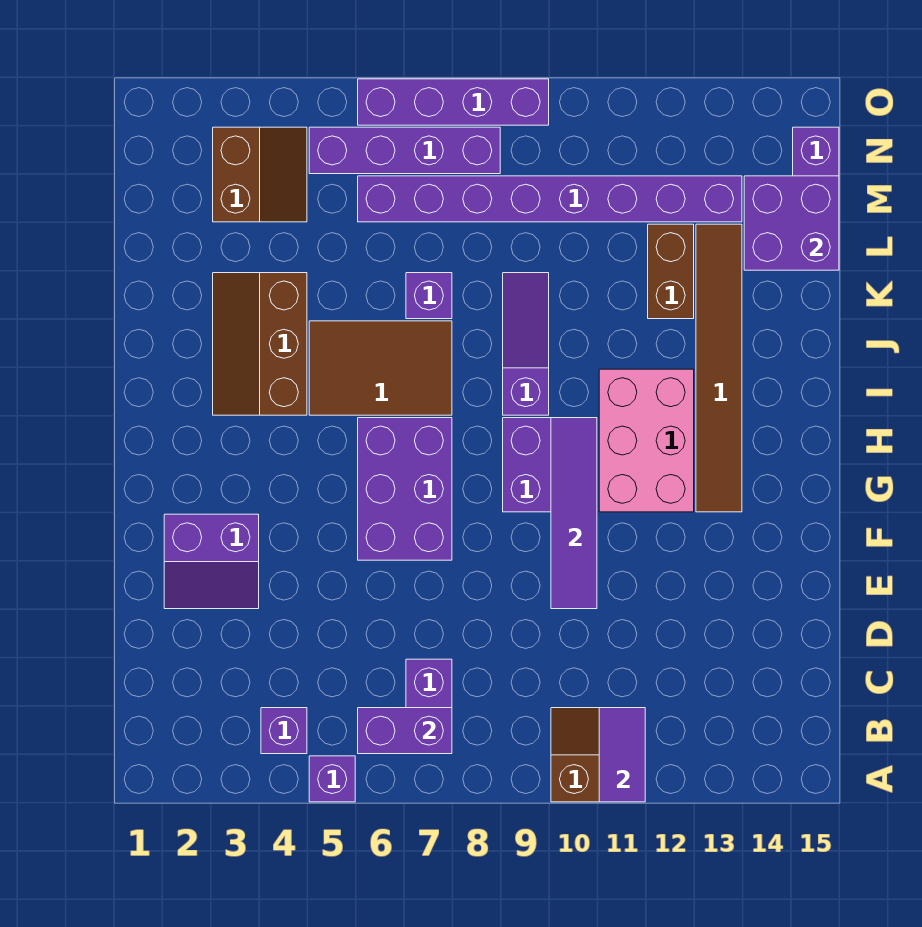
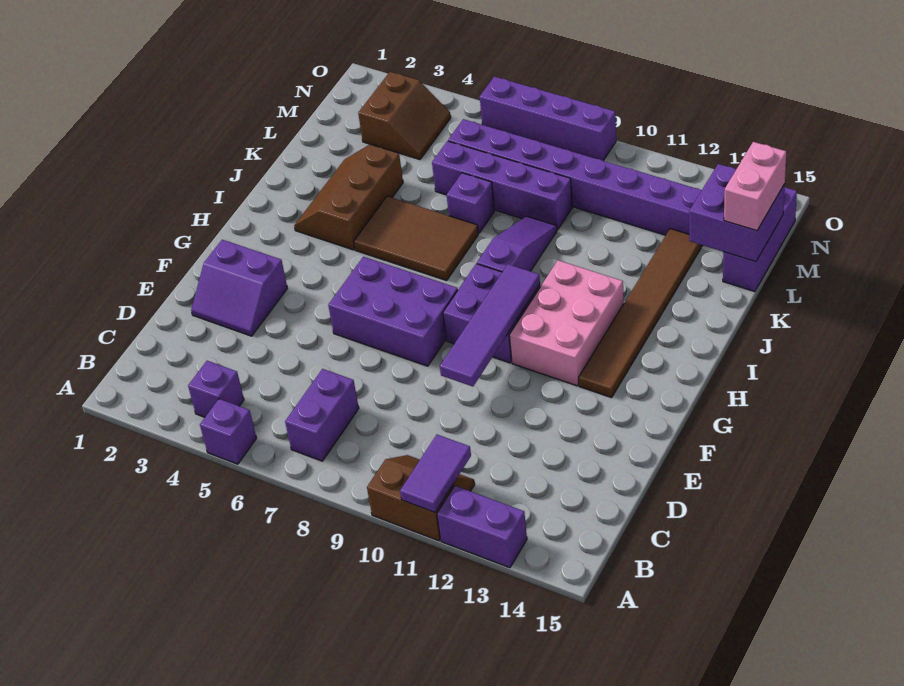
purple 1x2 brick [358,708,452,754] -> purple 1x2 brick moved to [437,486,527,568]
purple 2x3 brick [358,418,452,560] -> purple 2x3 brick turned to [328,257,458,366]
brown 1x2 brick [648,224,694,319] -> none
none -> pink 1x2 brick [724,142,786,231]
purple 1x4 brick [309,127,500,174] -> purple 1x4 brick moved to [432,141,572,230]

